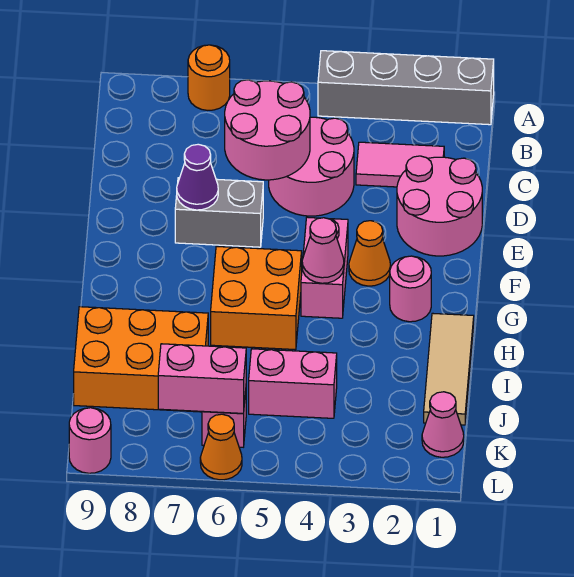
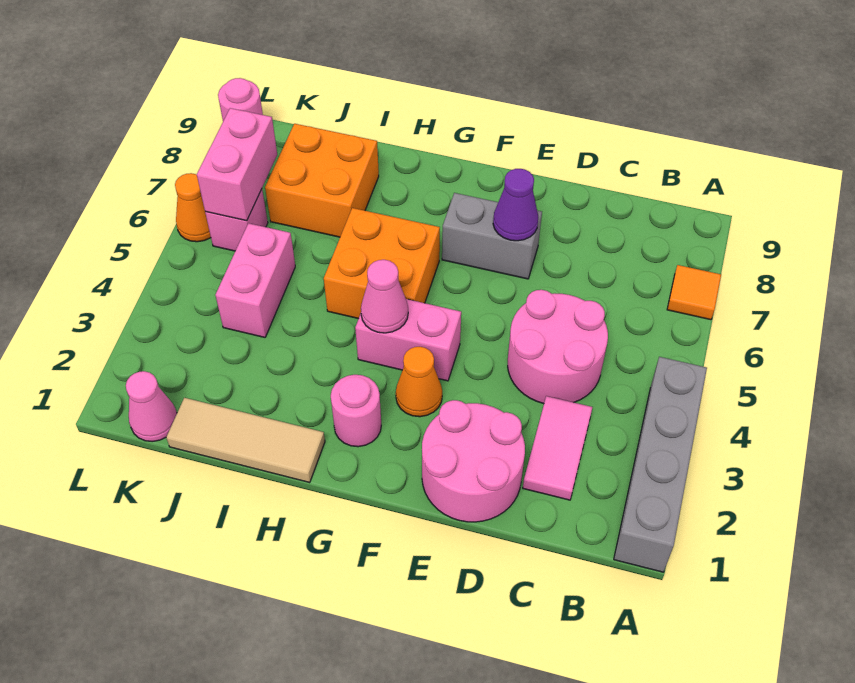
orange 1x1 round brick [188,45,230,111] -> orange 1x1 tile [667,265,721,320]
pink 2x2 round brick [225,80,310,180] -> none
grey 1x2 brick [175,178,263,247] -> grey 1x2 brick turned to [442,193,542,279]
orange 2x3 brick [74,307,208,412] -> orange 2x2 brick [265,124,379,237]

